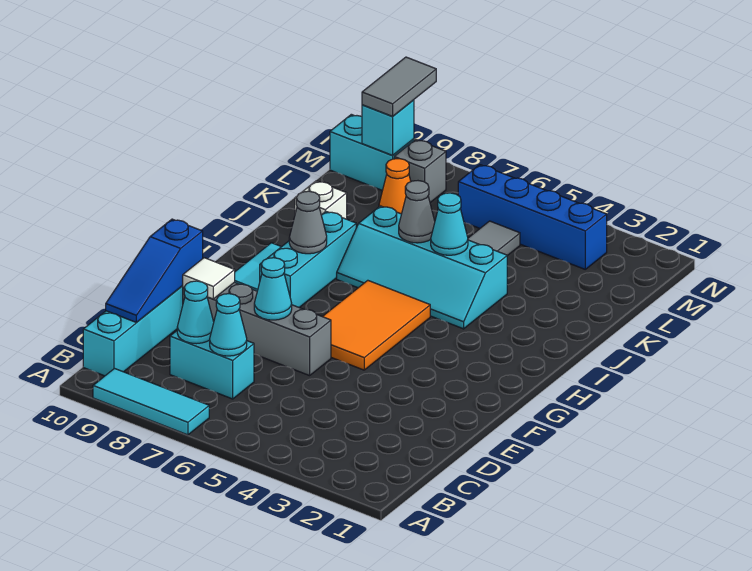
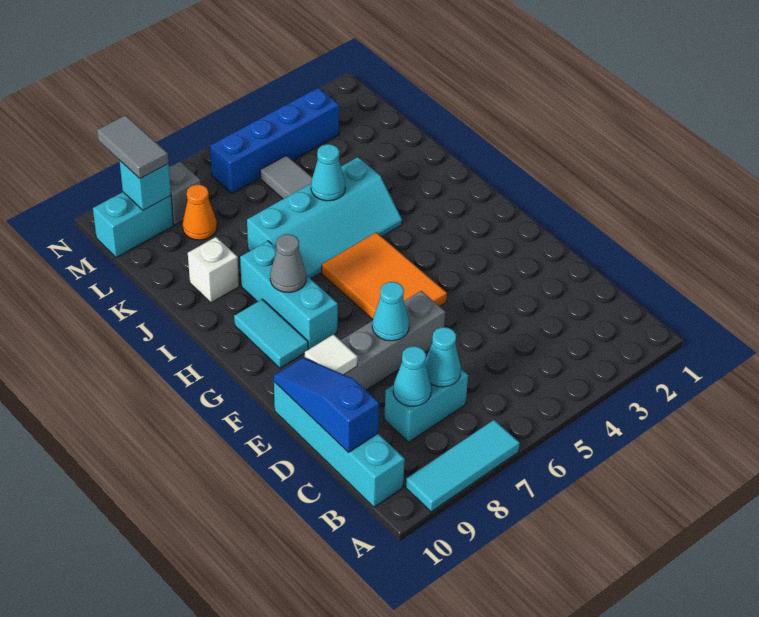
blue 1x3 slope [106,219,203,322] -> blue 1x3 slope turned to [274,357,379,452]
grey 1x1 cone [399,181,435,243] -> none

